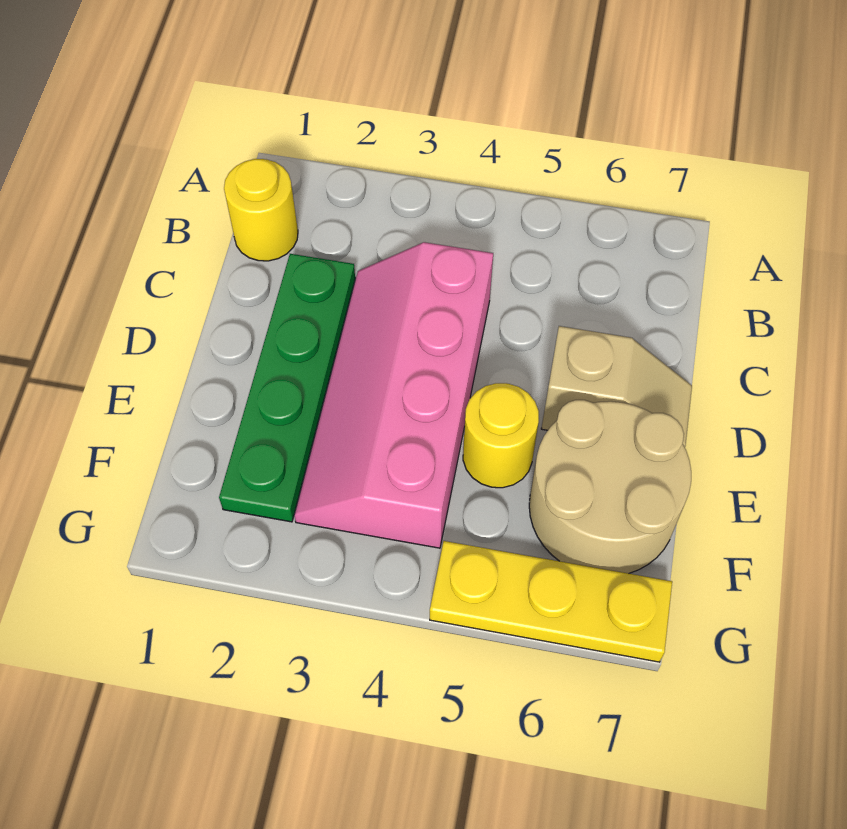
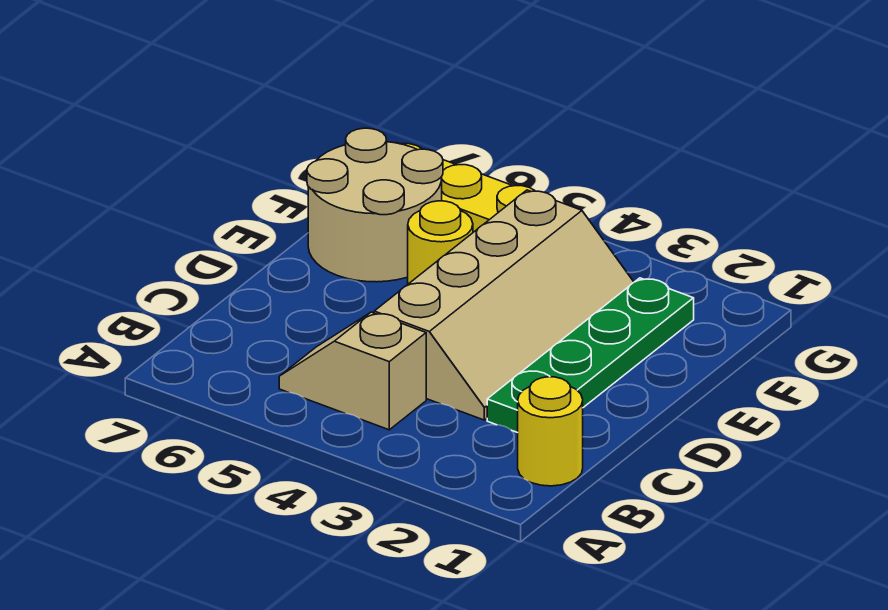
pink 2x4 slope [294,242,493,548] -> tan 2x4 slope [374,190,634,420]
tan 1x2 slope [541,326,692,447] -> tan 1x2 slope moved to [279,312,426,430]

